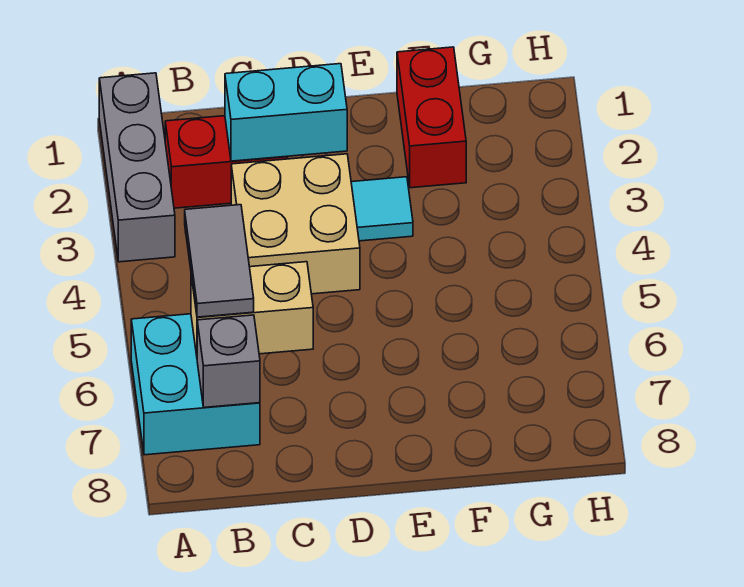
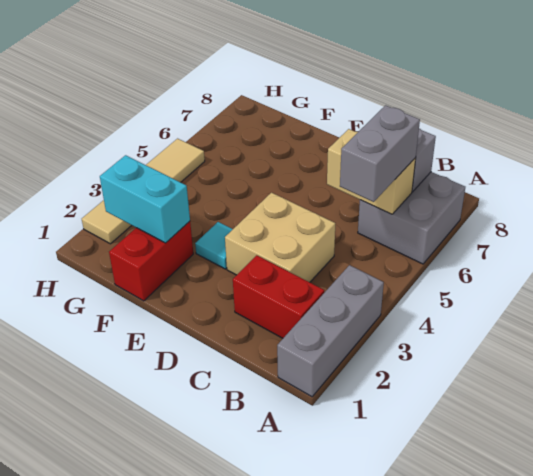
cyan 2x2 brick [131,314,260,455] -> grey 2x2 brick [358,172,465,264]
grey 1x2 tile [185,205,254,317] -> grey 1x2 brick [340,105,420,202]
cyan 1x2 brick [225,64,347,161] -> cyan 1x2 brick moved to [100,155,190,243]
none -> tan 1x4 tile [82,139,205,244]

